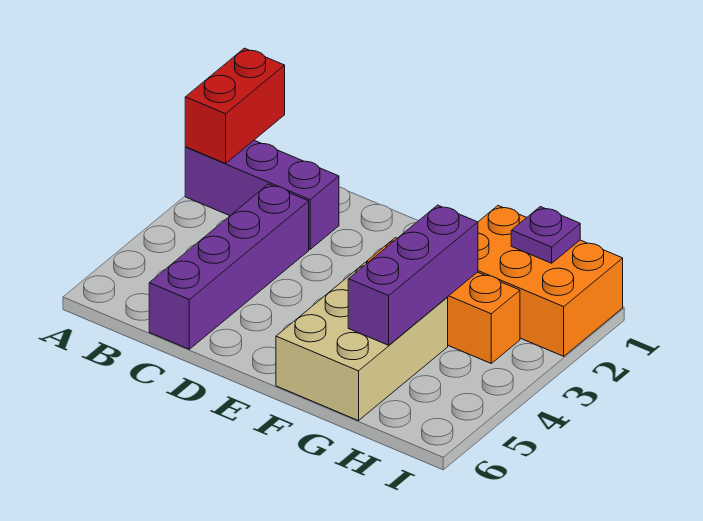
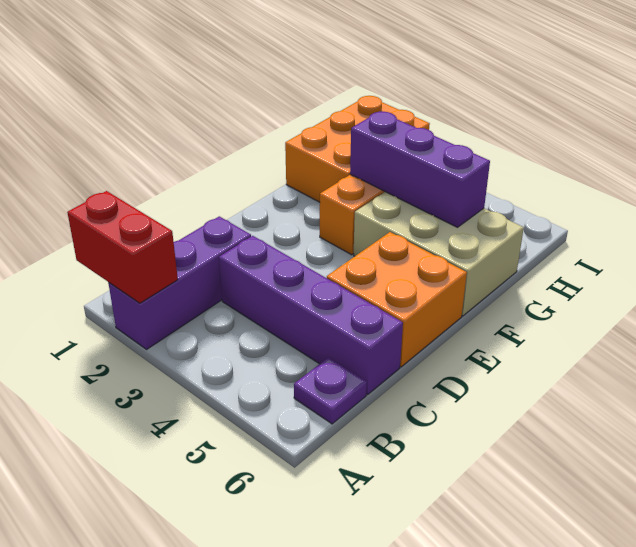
none -> orange 2x2 brick [327,232,467,367]
purple 1x1 plate [511,207,580,263] -> purple 1x1 plate moved to [294,357,367,424]

